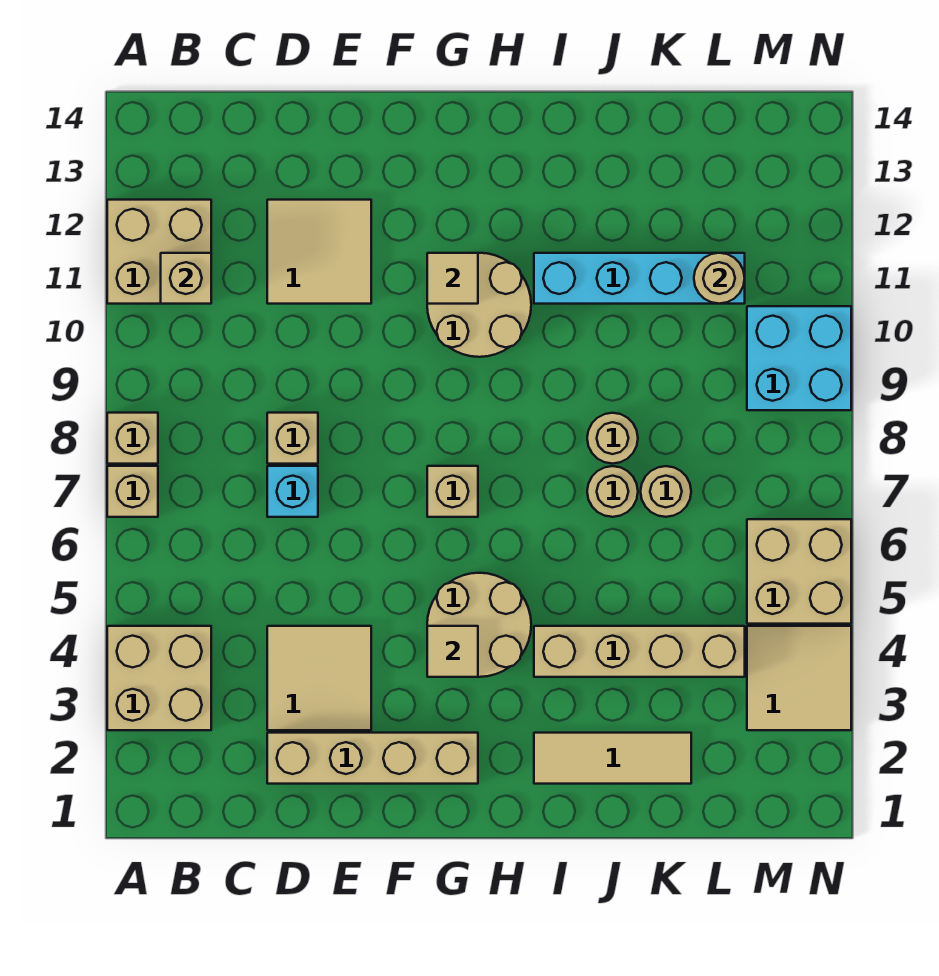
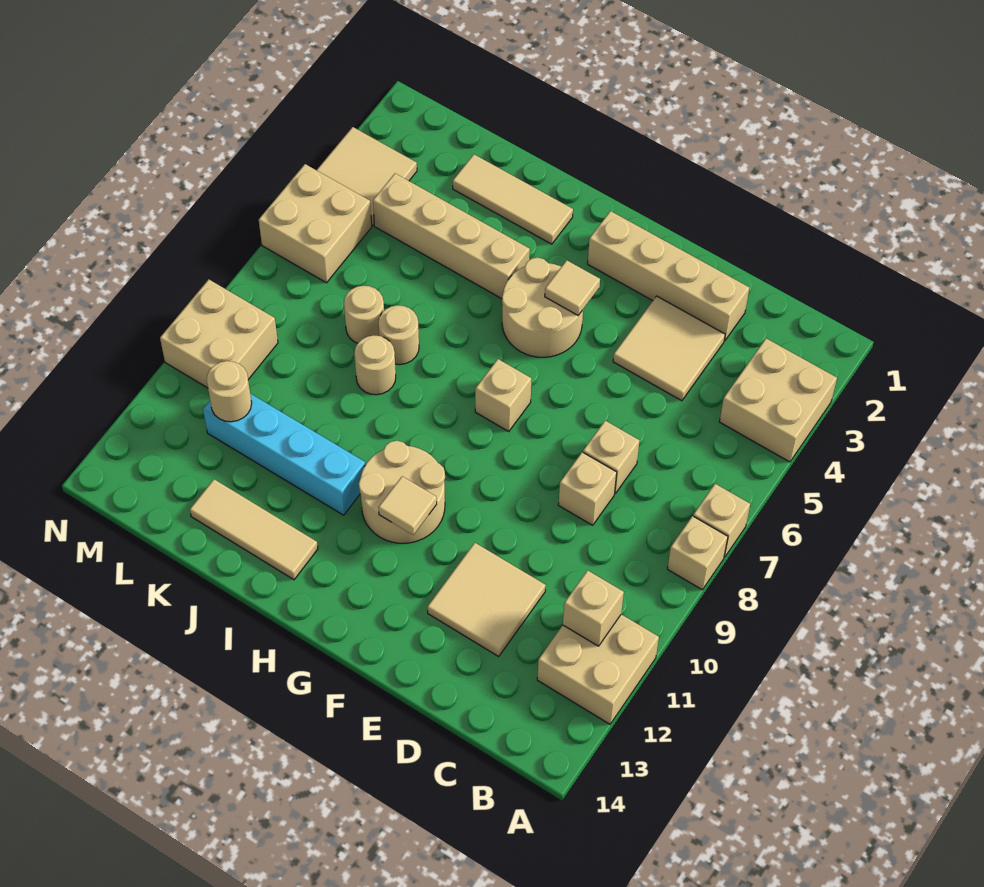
cyan 1x1 brick [267,466,318,517] -> tan 1x1 brick [583,421,639,493]
none -> tan 1x3 tile [190,479,318,580]
cyan 2x2 brick [747,306,851,410] -> tan 2x2 brick [160,279,278,388]

